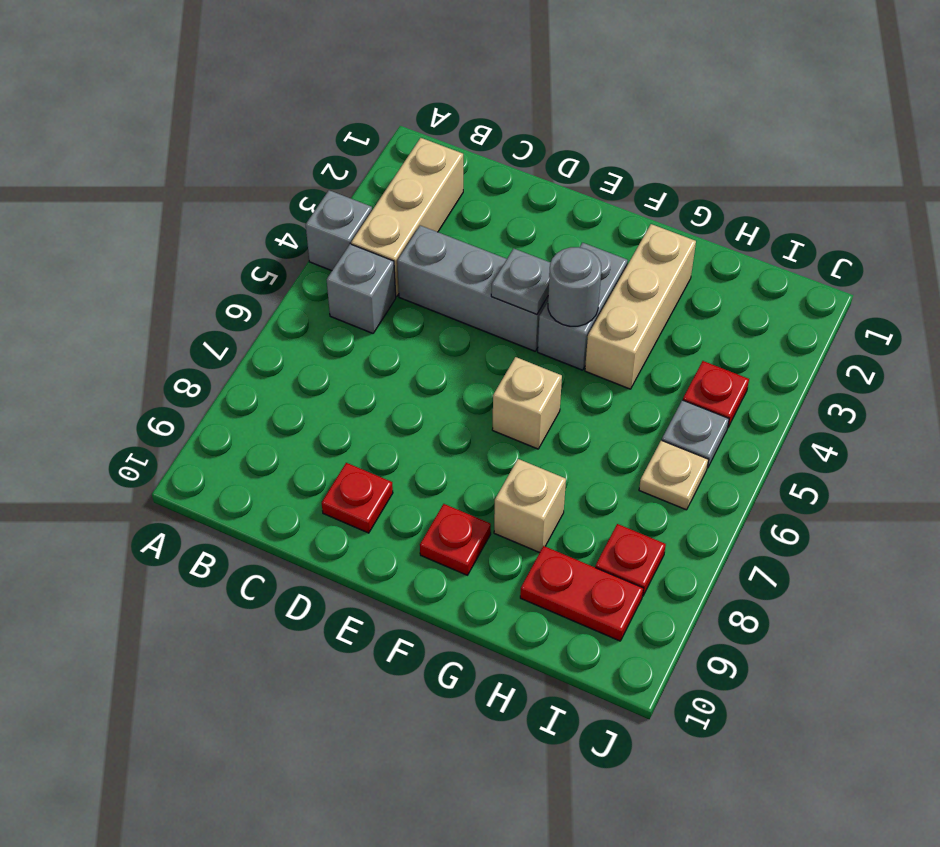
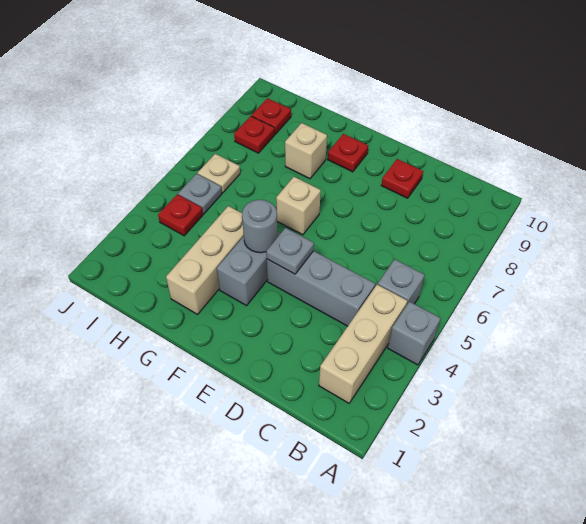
red 1x2 plate [520,546,643,641] -> red 1x1 plate [251,98,291,134]

